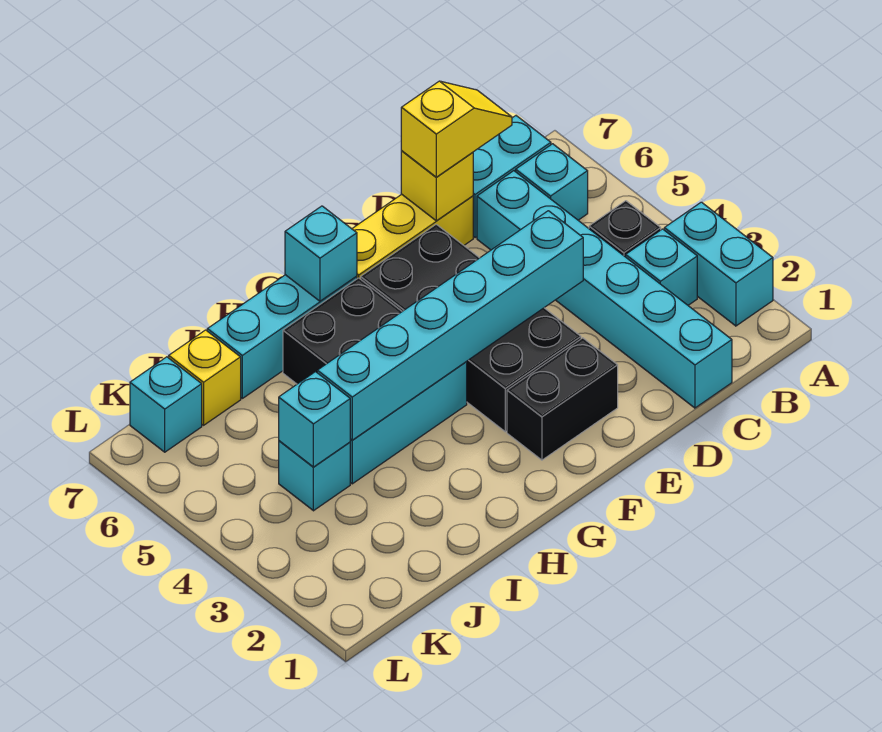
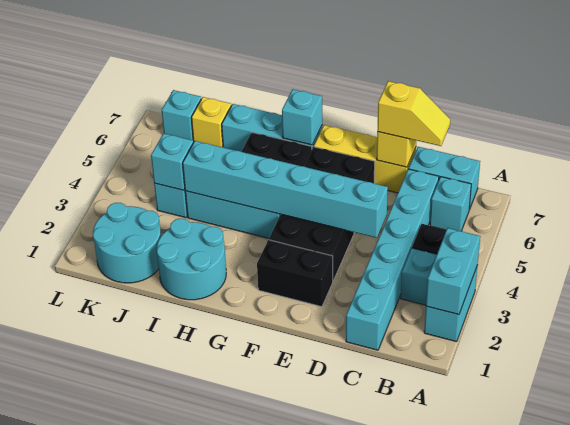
none -> cyan 1x2 brick [426,228,480,315]
none -> cyan 2x2 round brick [157,218,226,300]
none -> cyan 2x2 round brick [93,203,161,283]

